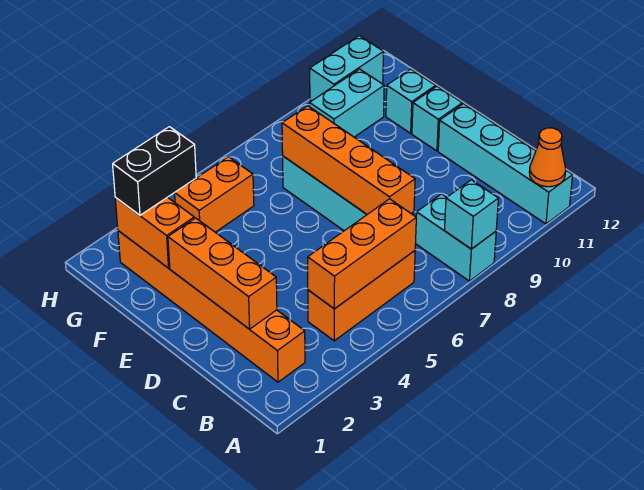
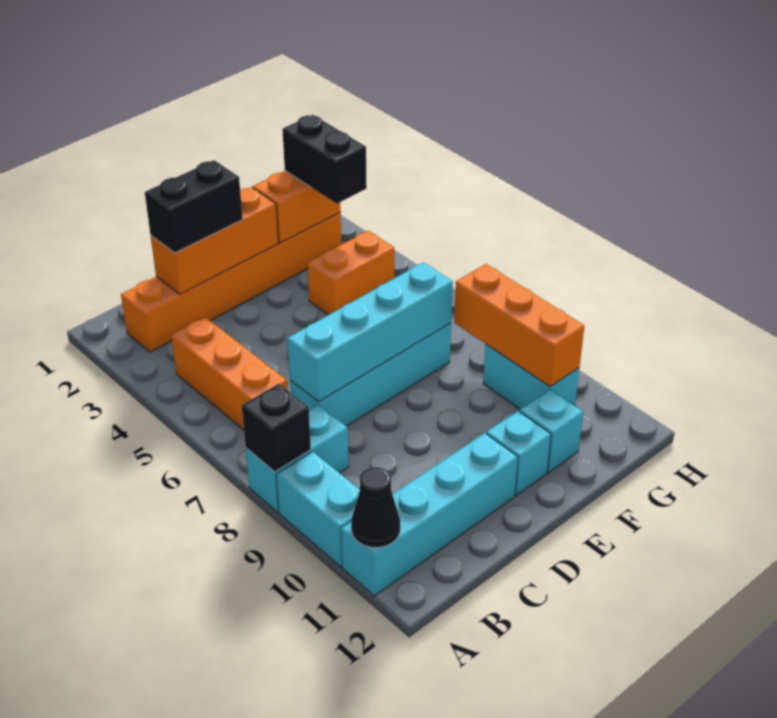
cyan 1x1 brick [444,180,499,249] -> black 1x1 brick [242,384,311,472]
orange 1x1 cone [529,128,566,187] -> black 1x1 cone [351,467,400,548]
orange 1x3 brick [308,199,416,309] -> orange 1x3 brick moved to [454,264,584,387]
none -> black 1x2 brick [145,160,243,253]
orange 1x4 brick [282,106,415,214] -> cyan 1x4 brick [288,262,453,402]
orange 1x2 brick [175,157,254,232] -> orange 1x2 brick turned to [308,231,394,315]
cyan 1x2 brick [310,36,383,101] -> cyan 1x2 brick moved to [276,451,360,567]

